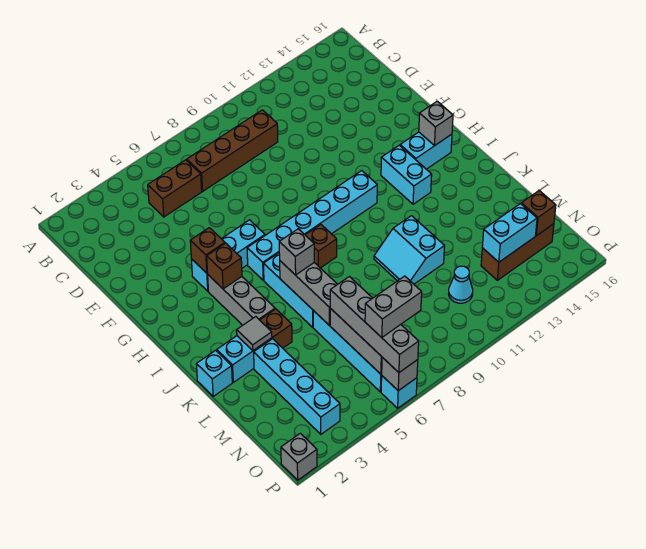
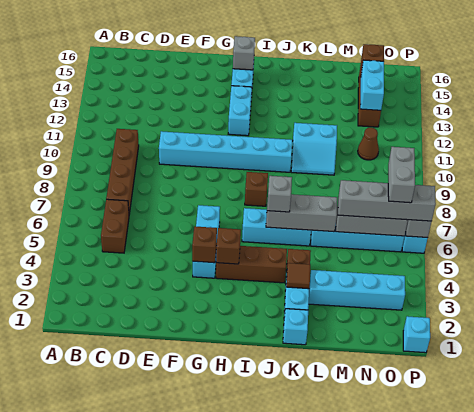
grey 1x3 brick [208,275,275,325] -> brown 1x3 brick [216,246,287,283]
cyan 1x6 brick [247,171,377,280] -> cyan 1x6 brick turned to [159,131,292,172]
cyan 1x2 brick [381,145,432,204] -> cyan 1x2 brick turned to [228,86,252,136]
grey 1x1 tile [237,317,272,351] -> brown 1x1 tile [286,263,310,289]
cyan 1x1 cone [449,266,473,303] -> brown 1x1 cone [358,128,379,160]
grey 1x1 brick [281,433,317,480] -> cyan 1x1 brick [403,316,430,353]

